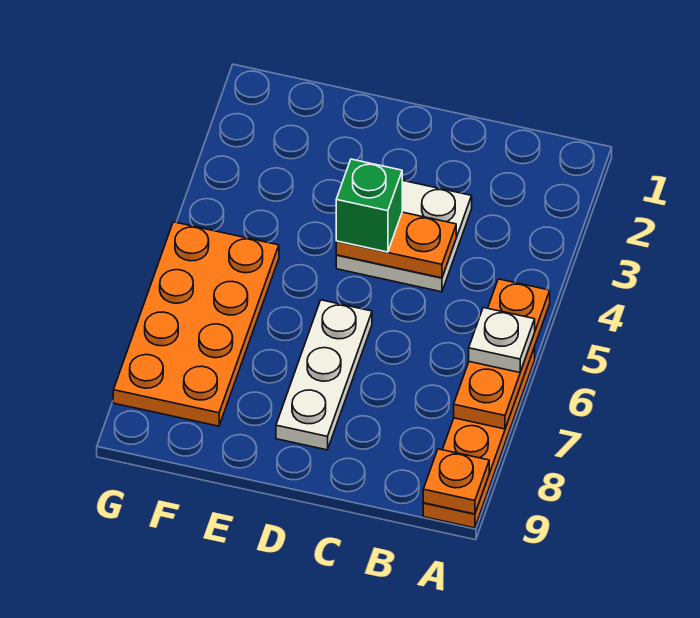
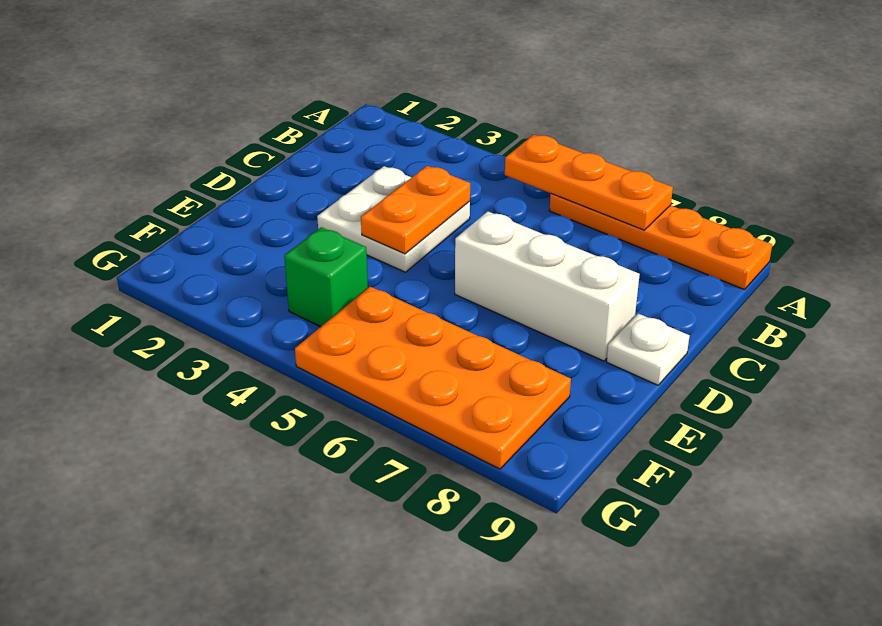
white 1x1 plate [469,308,535,373] -> white 1x1 plate moved to [607,314,690,385]
orange 1x1 plate [423,449,489,514] -> none
green 1x1 brick [336,159,402,252] -> green 1x1 brick moved to [284,227,368,327]
white 1x3 plate [276,300,372,450] -> white 1x3 brick [455,211,640,361]

